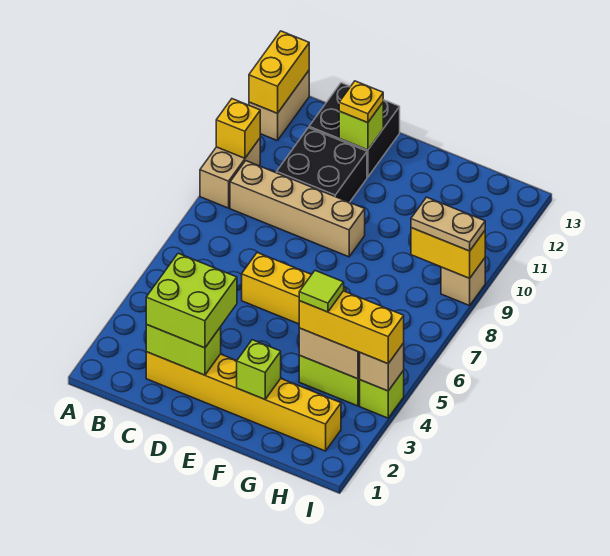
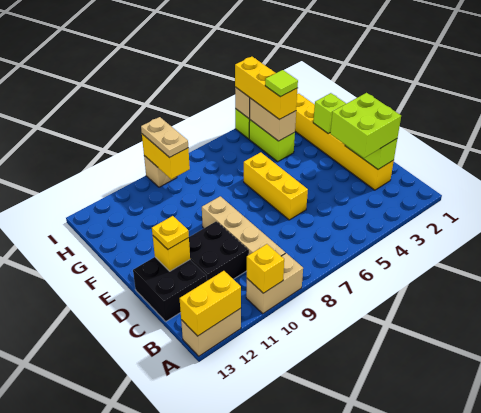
lime 1x1 brick [339,103,383,150] -> yellow 1x1 brick [153,236,190,271]

